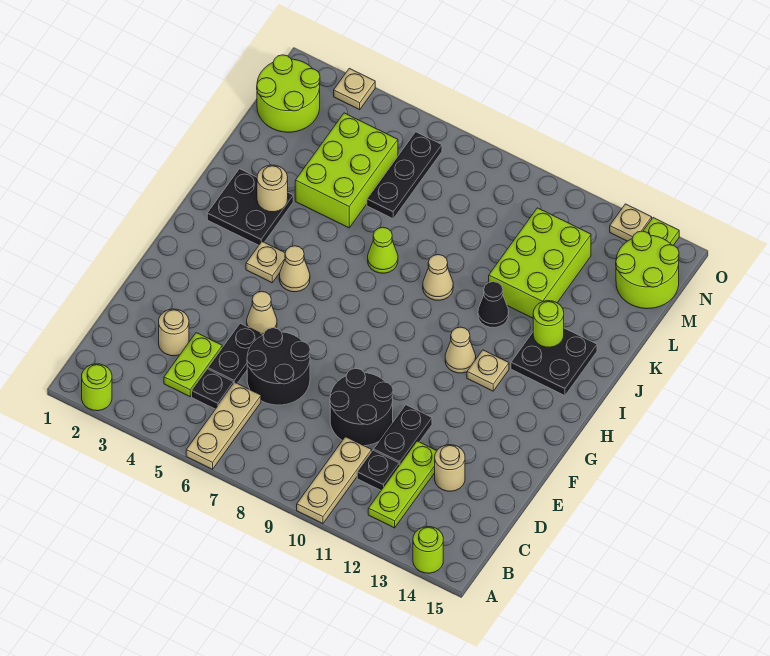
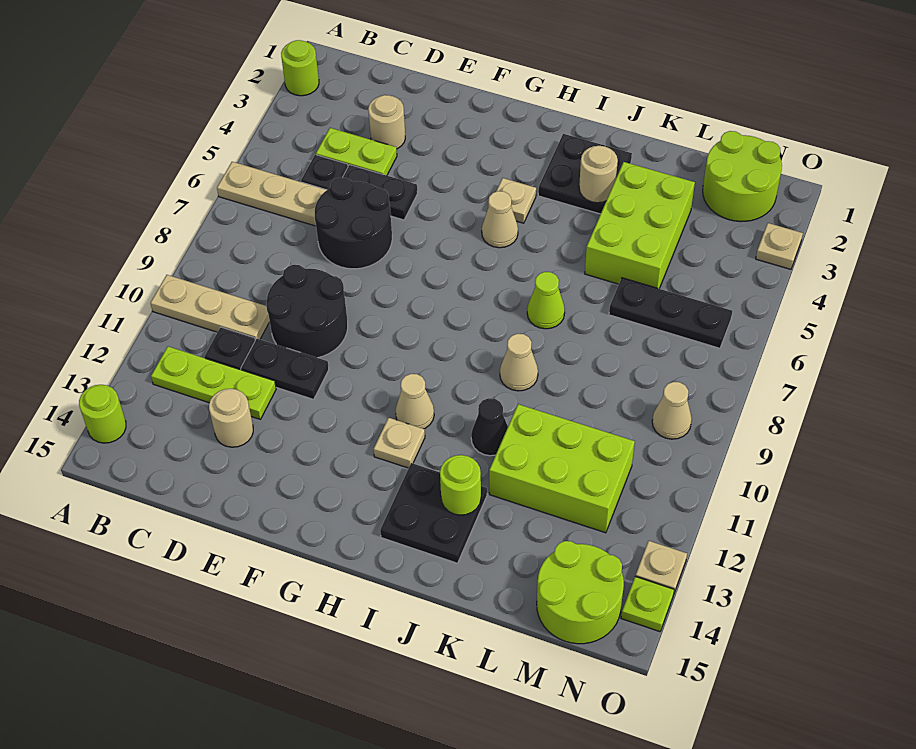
tan 1x1 cone [247,292,277,335] -> tan 1x1 cone moved to [652,382,692,439]
lime 2x3 brick [295,113,398,228] -> lime 2x3 brick turned to [585,162,695,289]

